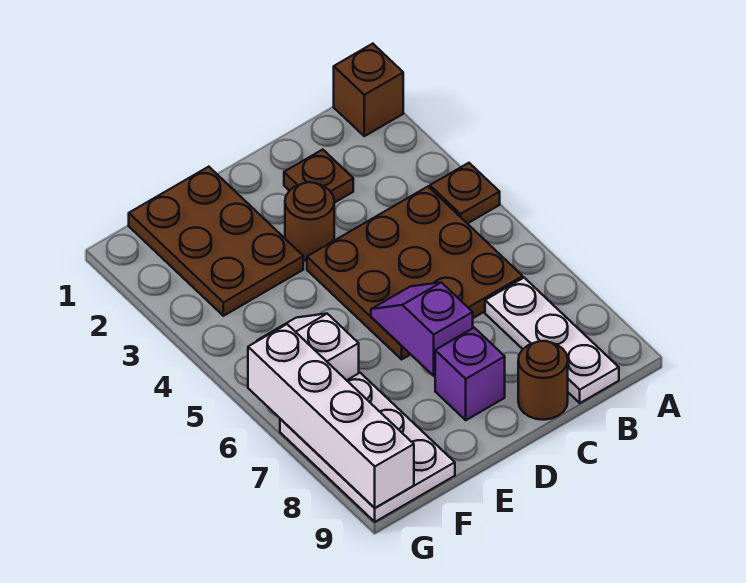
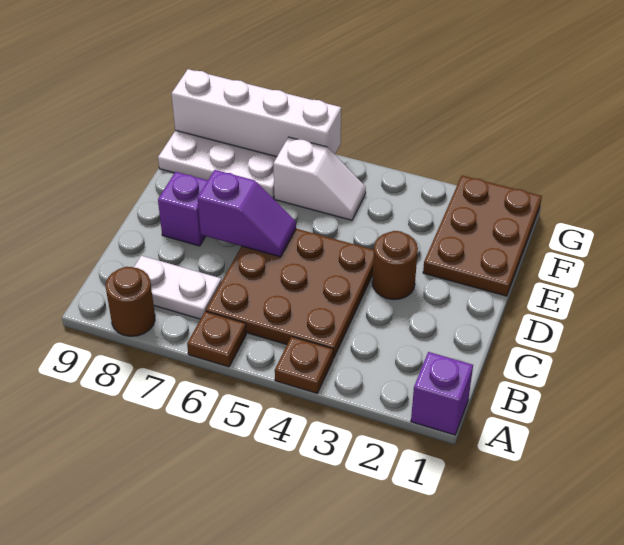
brown 1x1 brick [334,44,403,136] -> purple 1x1 brick [411,352,473,435]
white 1x3 plate [485,278,619,403] -> white 1x2 plate [134,256,221,319]
brown 1x1 plate [284,150,353,203] -> brown 1x1 plate moved to [187,311,246,367]
brown 1x1 round brick [518,341,568,420] -> brown 1x1 round brick moved to [106,267,155,336]
brown 2x3 plate [129,167,303,316] -> brown 2x3 plate turned to [423,176,542,296]

